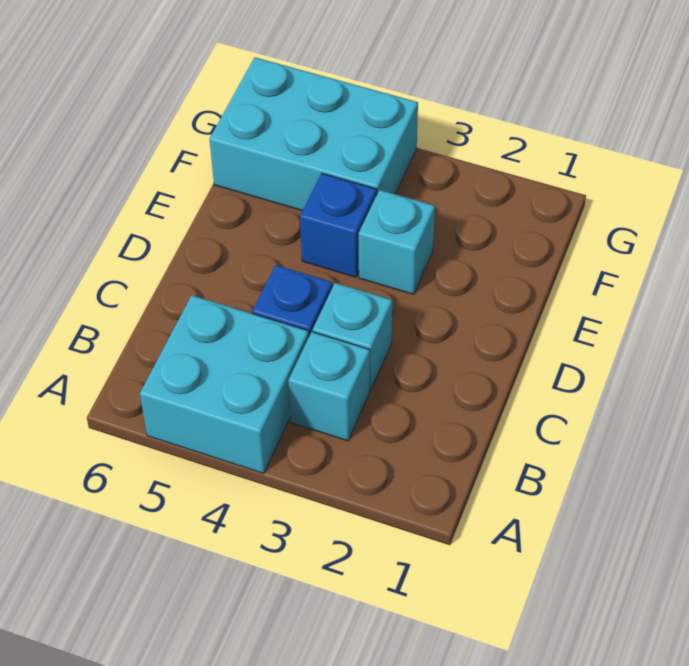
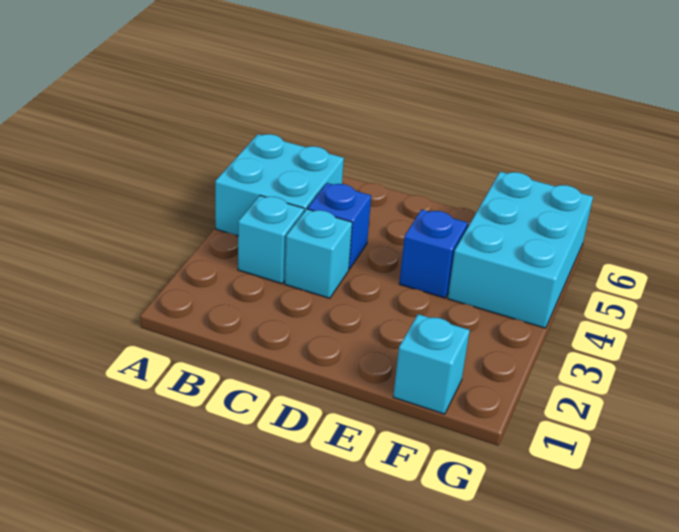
cyan 1x1 brick [359,190,435,294] -> cyan 1x1 brick moved to [393,314,470,414]

